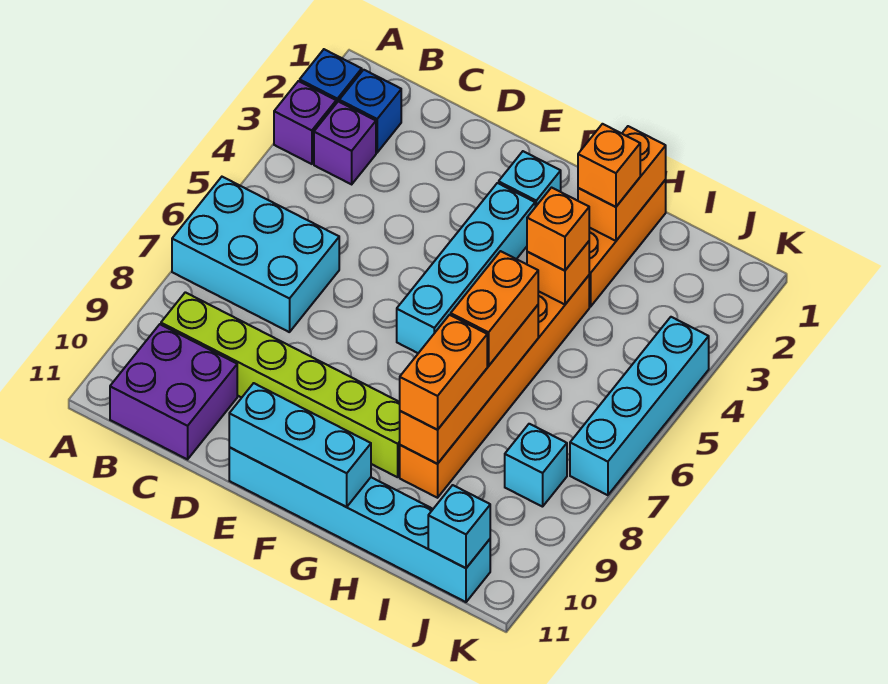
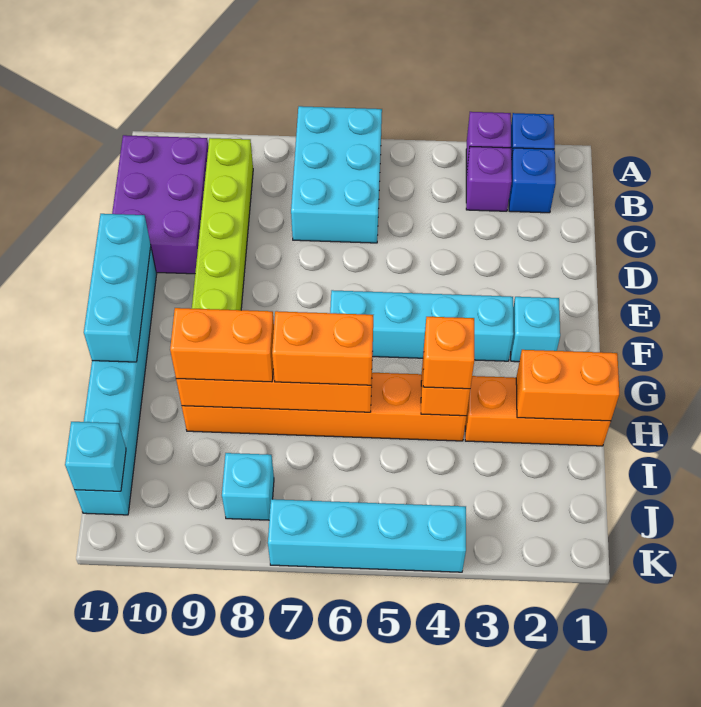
purple 2x2 brick [110,324,237,459] -> purple 2x3 brick [112,135,208,274]
orange 1x1 brick [578,124,640,207] -> none

